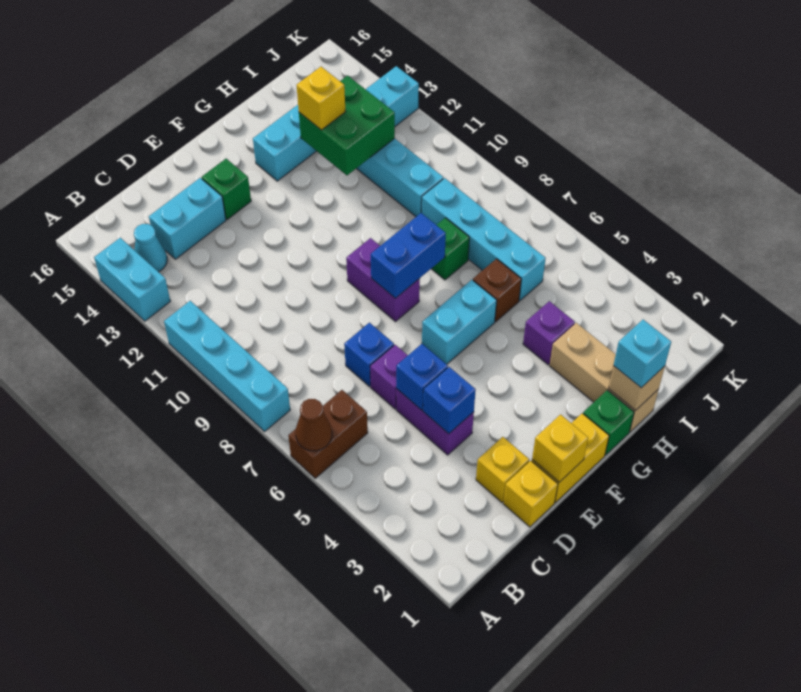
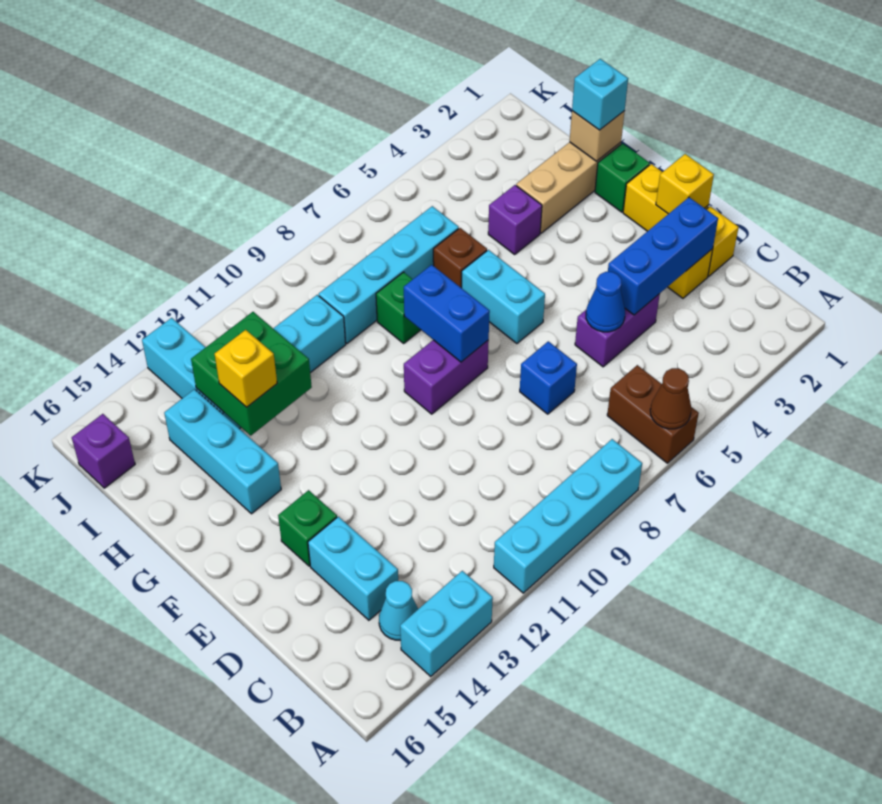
blue 1x1 brick [423,367,476,434] -> blue 1x3 brick [608,197,718,315]
blue 1x1 brick [396,344,448,410] -> blue 1x1 cone [586,272,625,332]
purple 1x1 brick [370,345,408,409] -> purple 1x1 brick moved to [72,414,135,488]

